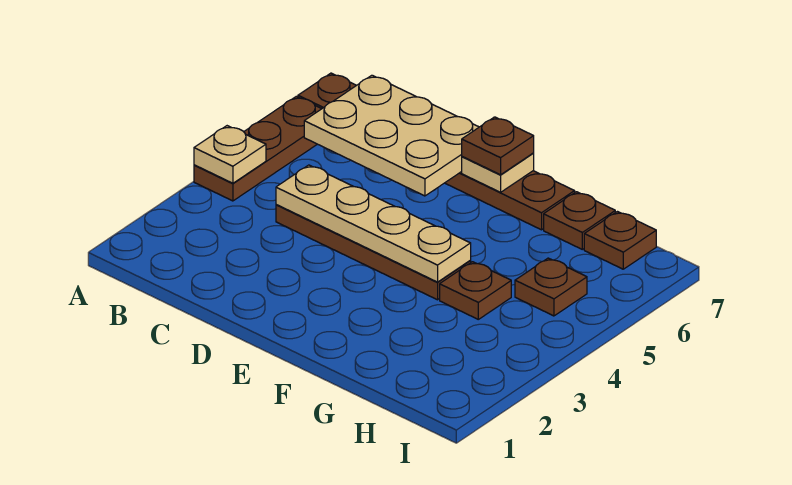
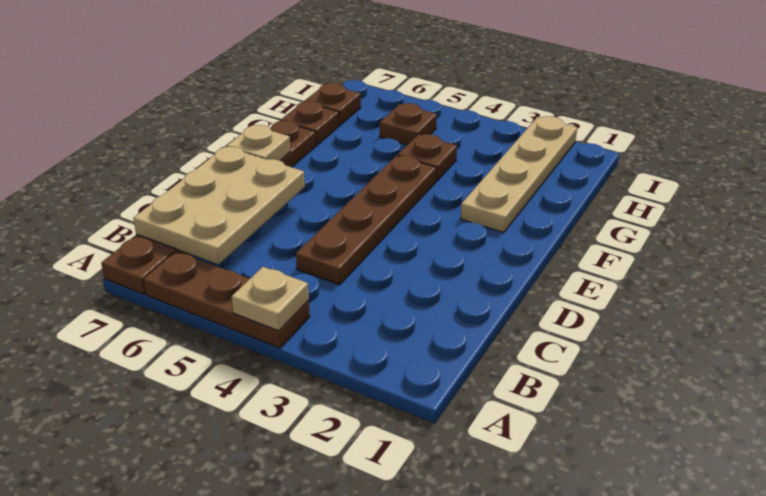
tan 1x4 plate [276,165,471,282] -> tan 1x4 plate moved to [461,116,577,233]
brown 1x1 plate [462,117,534,175] -> none

